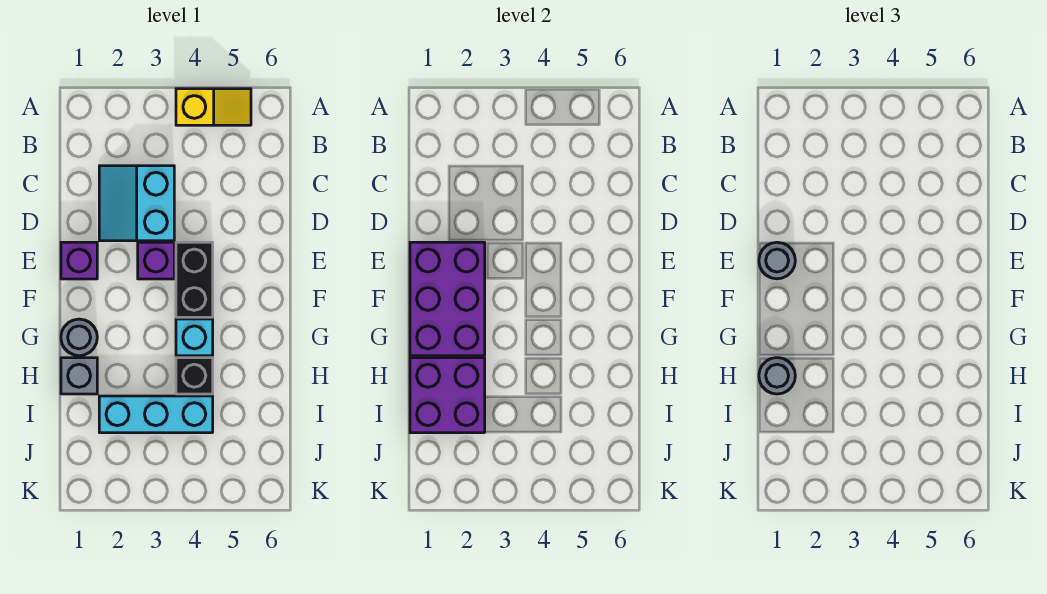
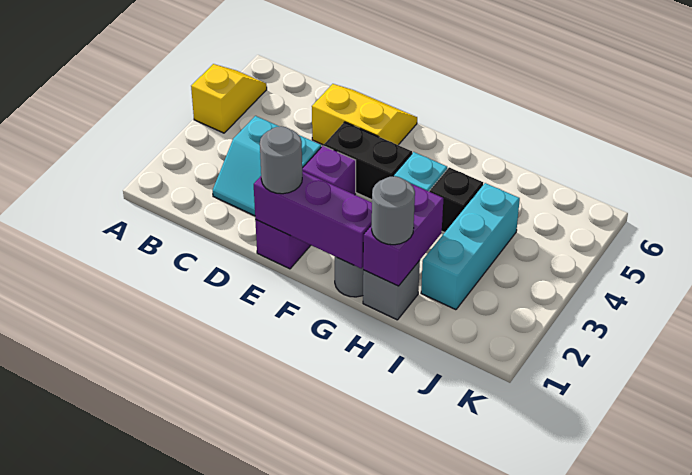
none -> yellow 2x2 slope [312,84,417,145]
purple 2x3 brick [410,242,485,356] -> purple 1x3 brick [254,171,372,268]
purple 2x2 brick [410,358,485,433] -> purple 1x2 brick [363,184,443,286]

